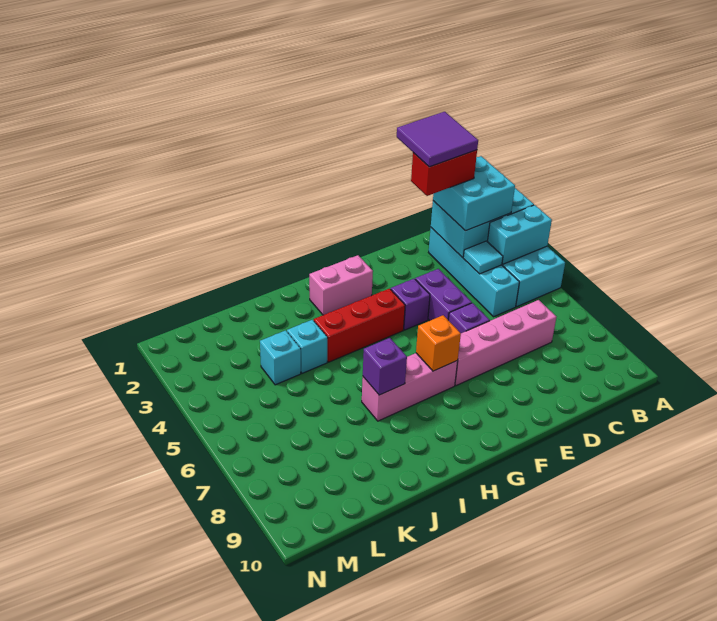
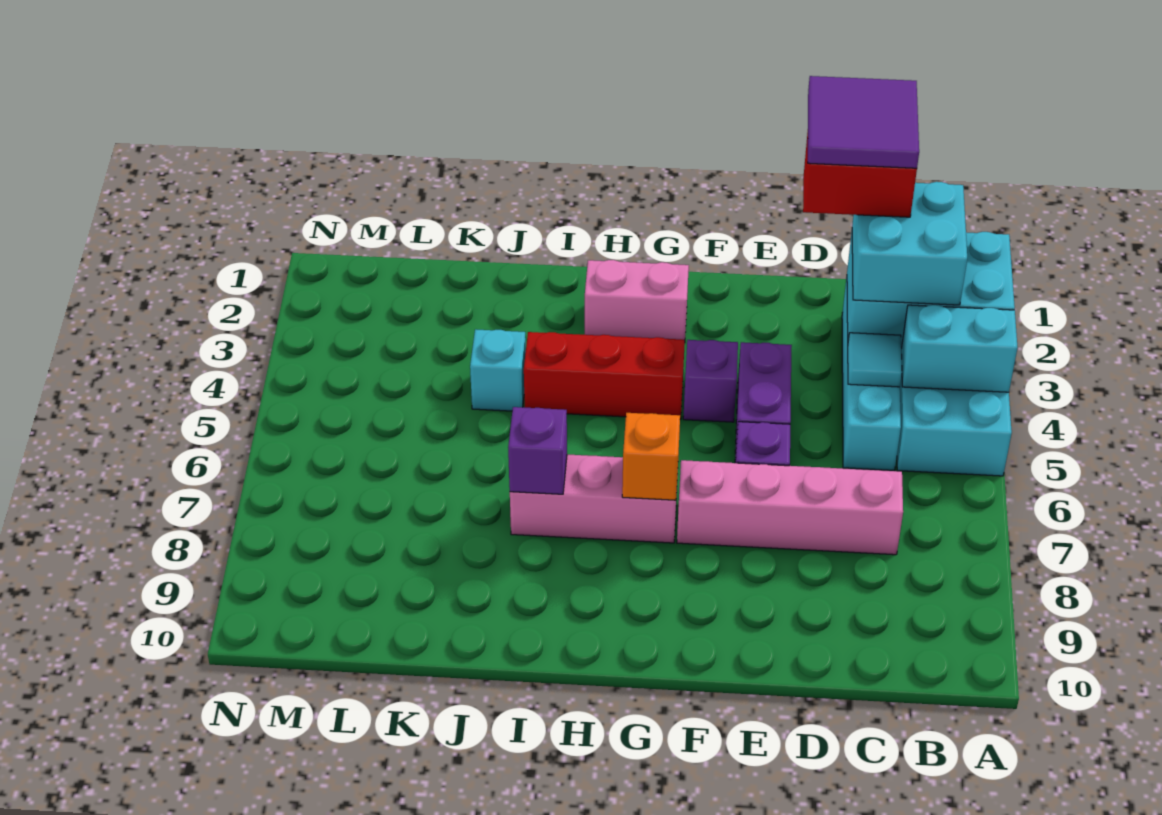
cyan 1x1 brick [260,330,301,385] -> none

